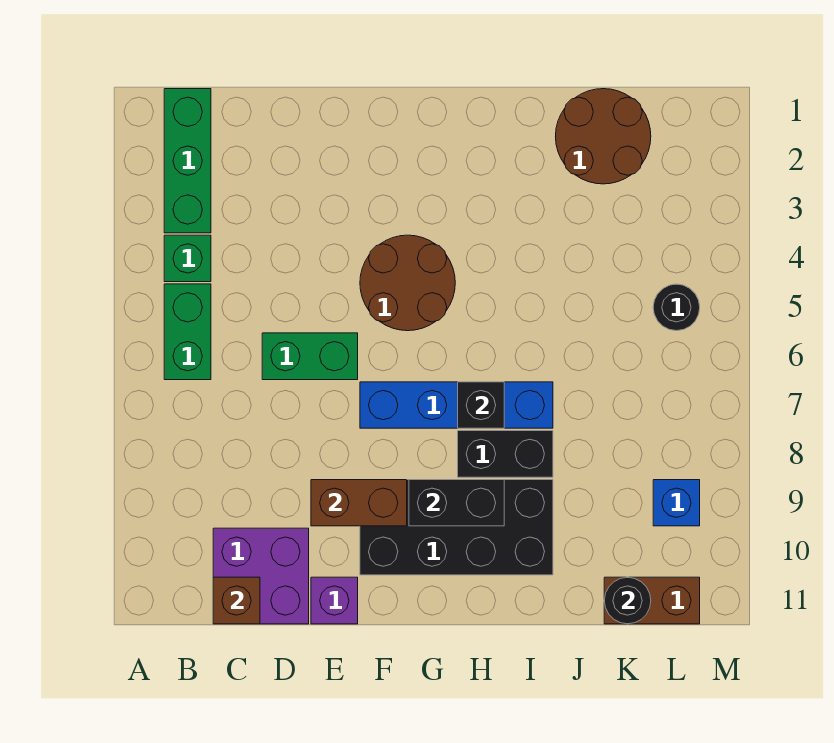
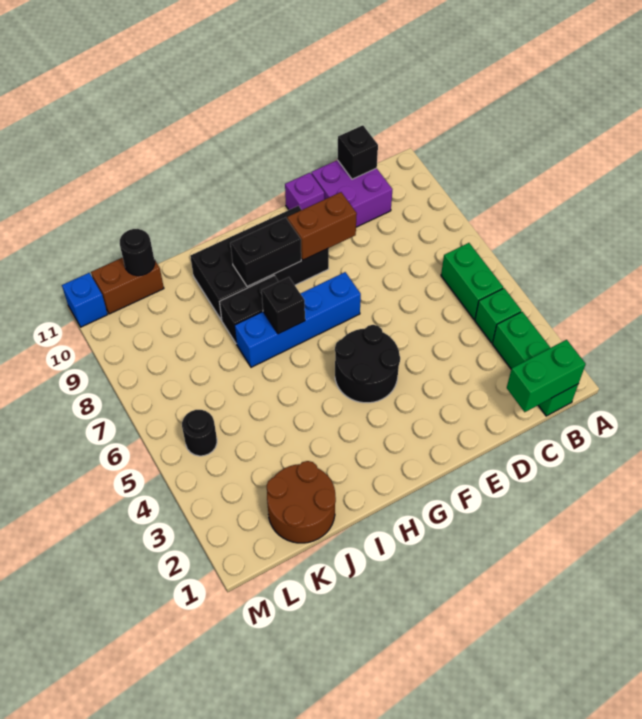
brown 1x1 brick [213,577,260,624] -> black 1x1 brick [337,125,378,179]
green 1x2 brick [262,333,358,380] -> green 1x2 brick moved to [507,340,586,412]
brown 2x2 round brick [360,235,455,331] -> black 2x2 round brick [335,325,400,403]
blue 1x1 brick [653,480,700,526] -> blue 1x1 brick moved to [62,273,108,327]

